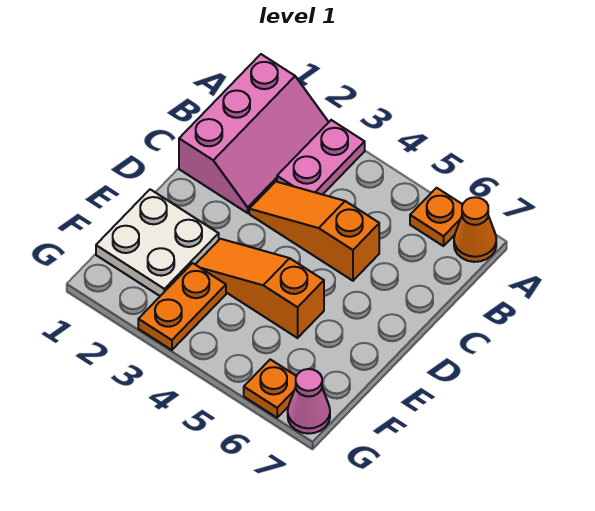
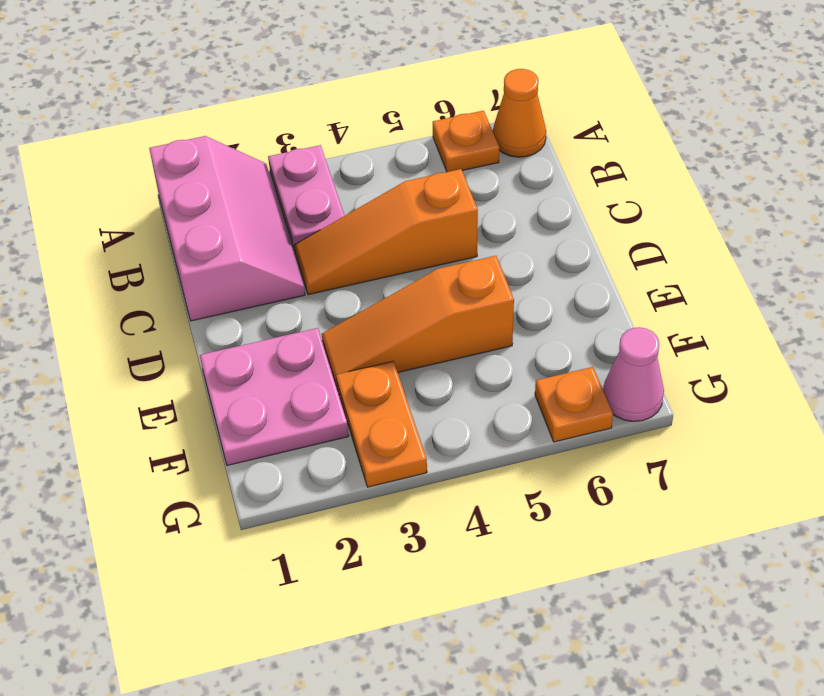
white 2x2 plate [96,189,219,296] -> pink 2x2 plate [200,328,349,465]

